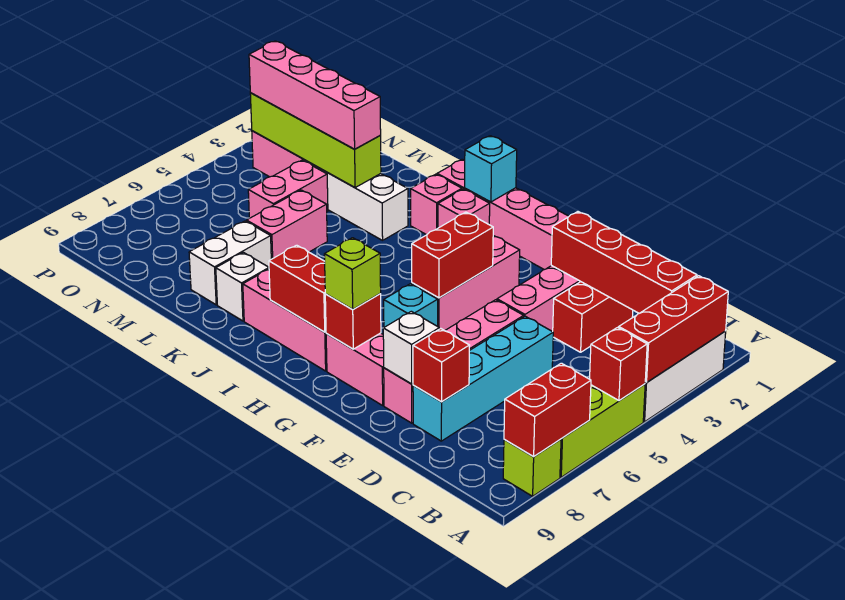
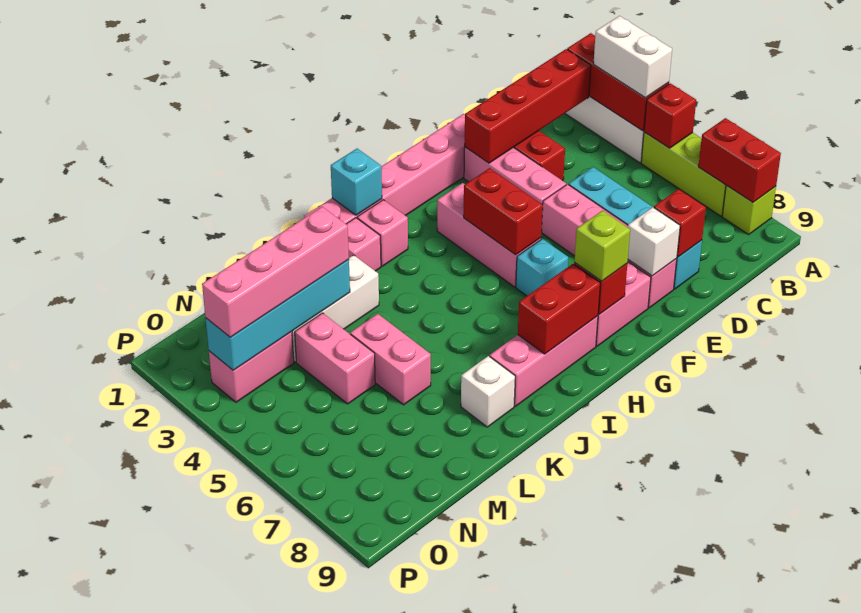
lime 1x4 brick [250,93,381,188] -> cyan 1x4 brick [205,259,350,370]
white 1x2 brick [189,221,271,305] -> white 1x2 brick moved to [593,16,672,98]

